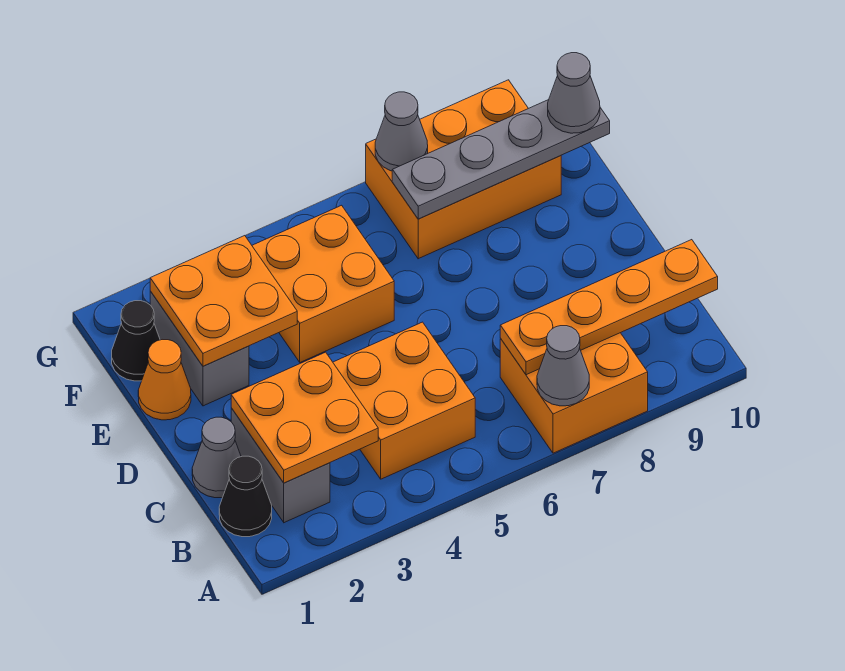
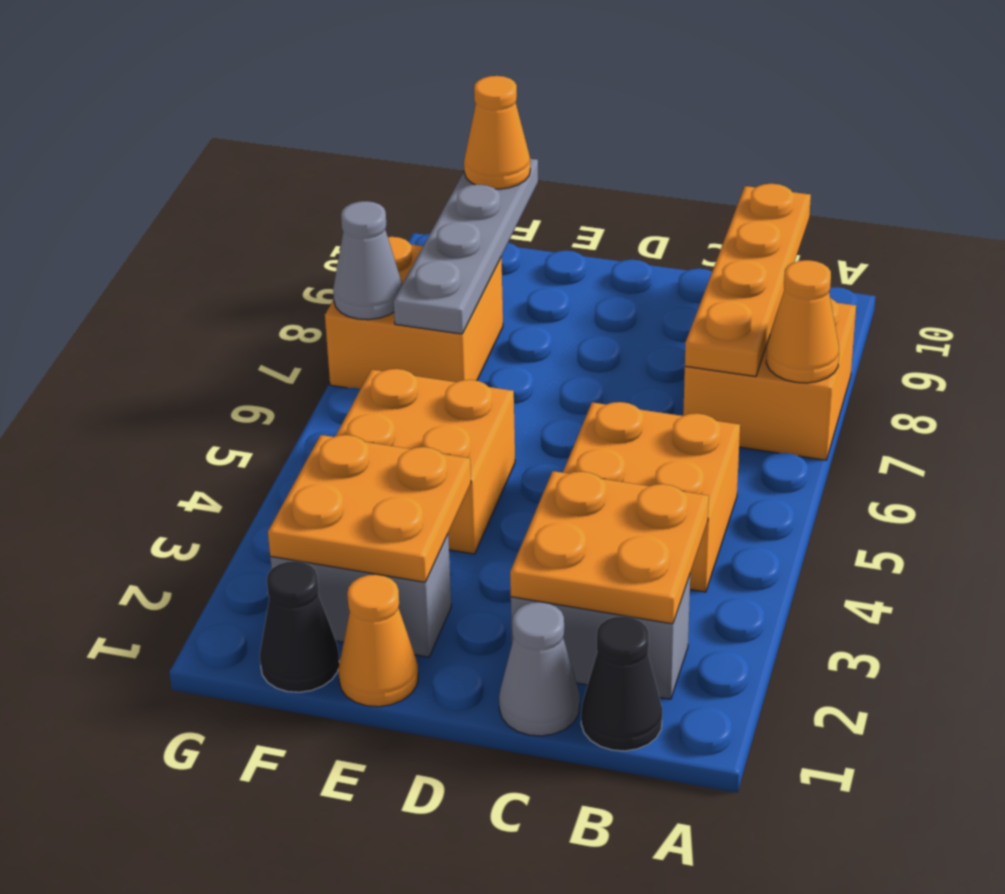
grey 1x1 cone [537,326,589,406] -> orange 1x1 cone [766,260,839,383]
orange 2x3 brick [366,80,561,259] -> orange 2x2 brick [325,237,503,389]
grey 1x1 cone [548,53,600,133] -> orange 1x1 cone [464,76,530,189]

